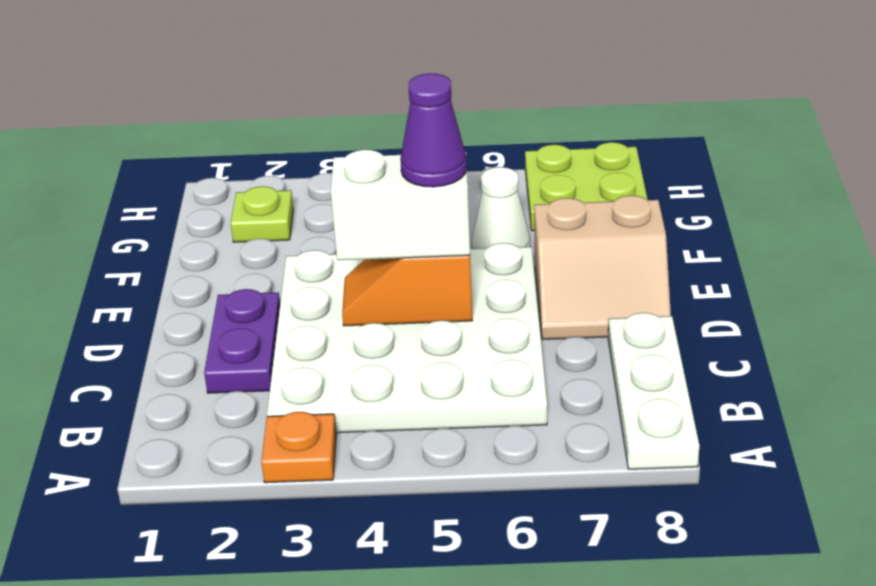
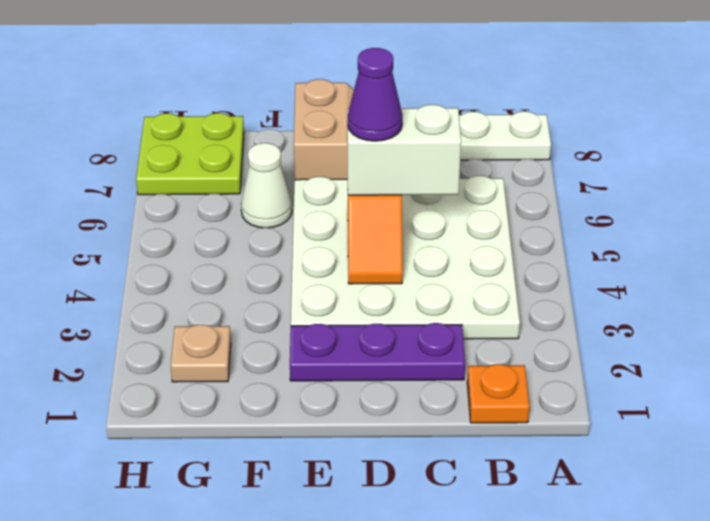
orange 1x1 plate [261,412,336,483] -> orange 1x1 plate moved to [467,364,530,423]
purple 1x2 plate [204,289,280,393] -> purple 1x3 plate [290,323,465,381]
white 1x2 brick [331,150,470,260] -> white 1x2 brick turned to [347,105,461,195]
lime 1x1 plate [231,186,293,242] -> tan 1x1 plate [171,325,231,382]

